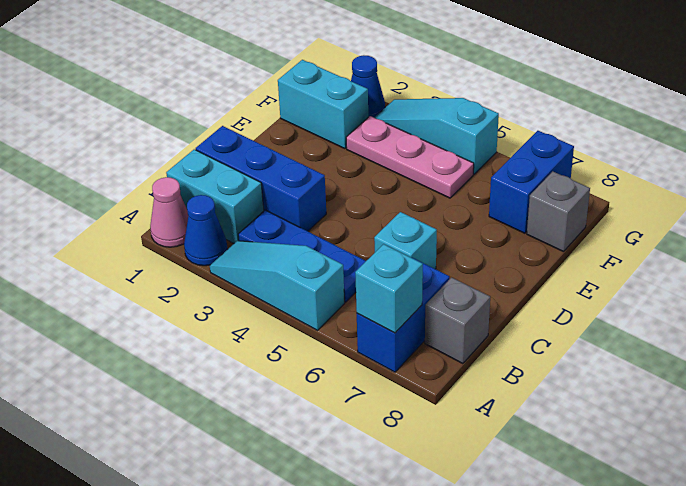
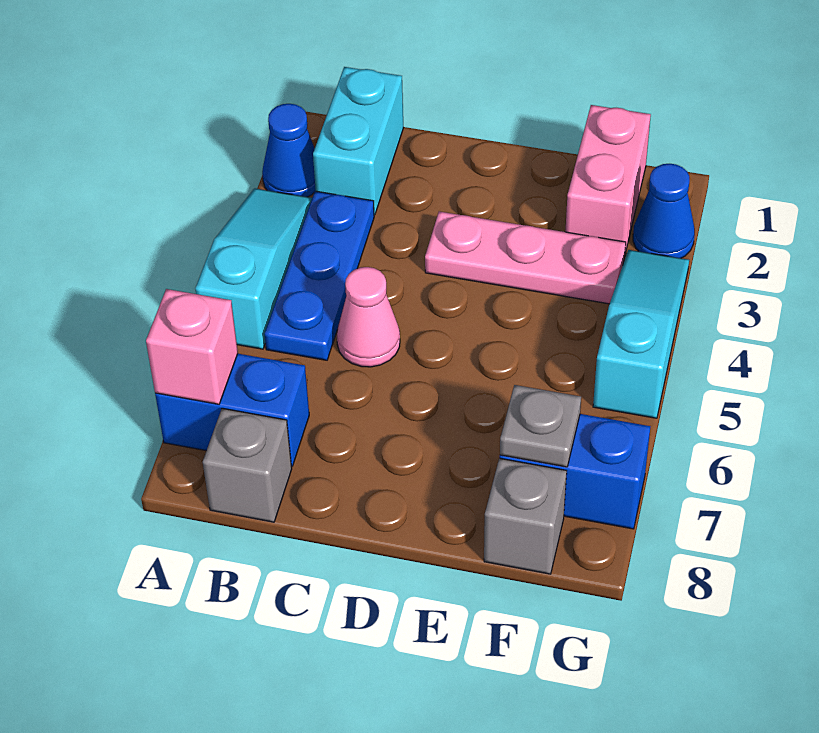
pink 1x1 cone [150,177,188,247] -> pink 1x1 cone moved to [337,267,400,367]
cyan 1x1 brick [355,244,423,333] -> pink 1x1 brick [146,289,238,404]
blue 1x3 brick [196,126,326,231] -> none
cyan 1x1 brick [374,212,437,269] -> none
cyan 1x2 brick [278,60,368,149] -> pink 1x2 brick [565,105,651,254]
pink 1x3 plate [346,116,474,198] -> pink 1x3 plate turned to [425,211,626,304]
none -> grey 1x1 plate [500,385,581,467]

